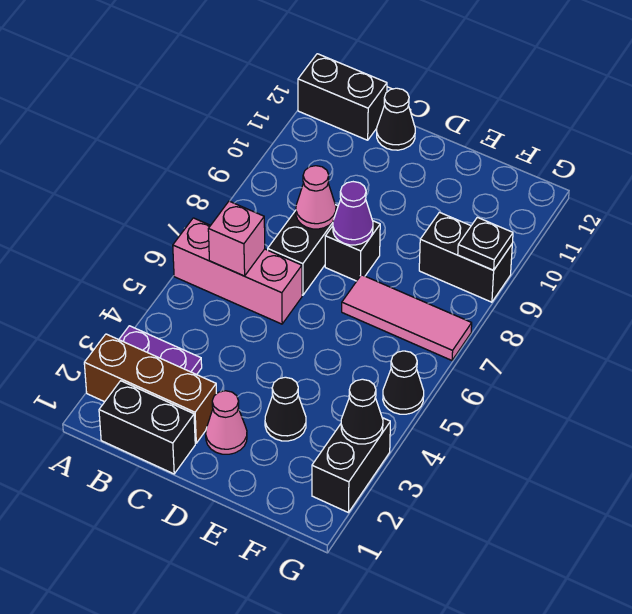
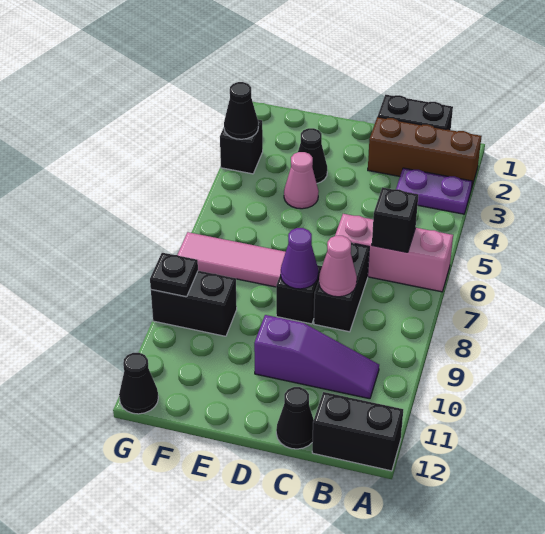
pink 1x1 brick [208,201,265,276] -> black 1x1 brick [372,187,418,252]
none -> purple 1x3 slope [254,315,379,399]
pink 1x1 cone [206,391,247,454] -> pink 1x1 cone moved to [284,152,319,209]
black 1x2 brick [312,418,390,513] -> black 1x1 brick [220,120,263,174]
black 1x1 cone [383,351,424,414] -> black 1x1 cone moved to [119,353,158,414]

